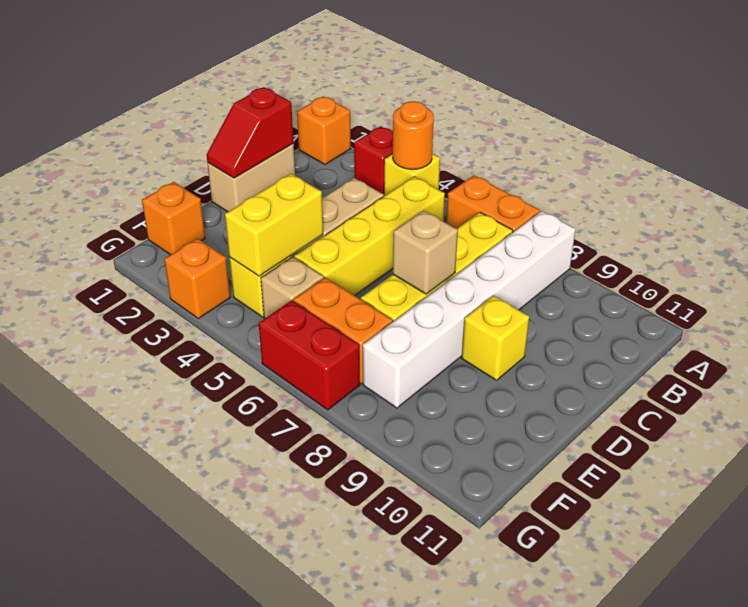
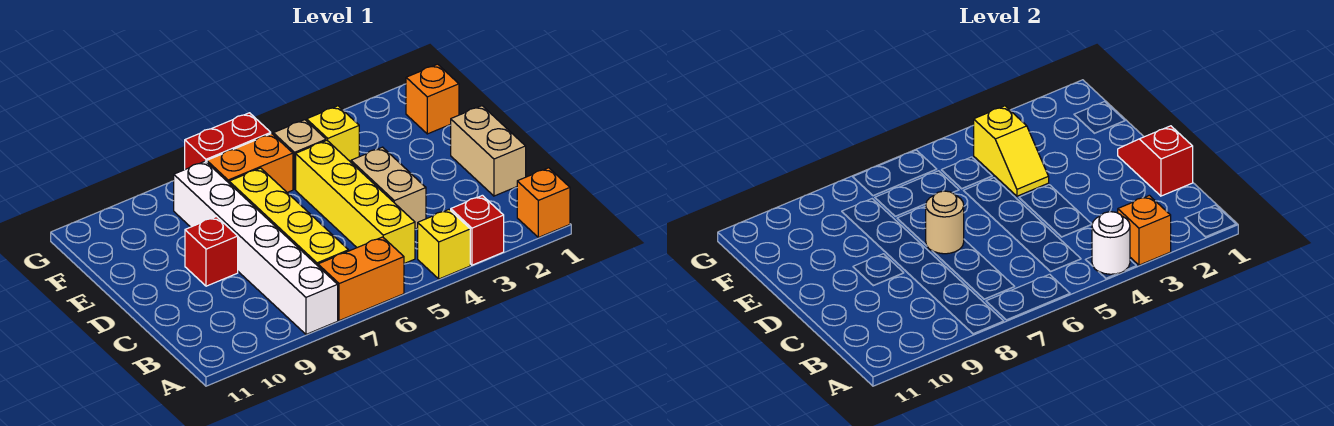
orange 1x1 round brick [393,101,434,169] -> white 1x1 round brick [1092,212,1130,274]
tan 1x1 brick [393,211,458,294] -> tan 1x1 round brick [926,191,964,254]
yellow 1x1 brick [462,296,529,380] -> red 1x1 brick [185,217,238,286]
yellow 1x2 brick [225,174,323,276] -> yellow 1x2 slope [973,106,1049,196]
orange 1x1 brick [164,239,231,319] -> orange 1x1 brick moved to [1118,195,1171,265]

